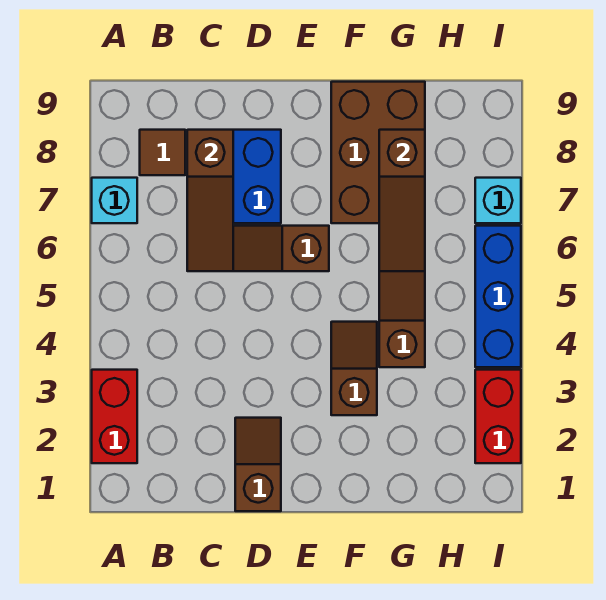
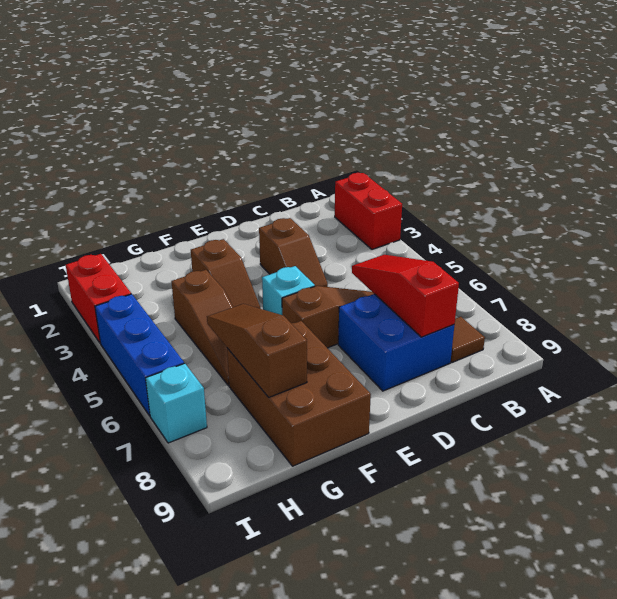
cyan 1x1 brick [92,178,137,223] -> cyan 1x1 brick moved to [262,266,315,315]
brown 1x3 slope [187,130,233,271] -> red 1x3 slope [352,255,459,337]
brown 1x2 slope [235,418,281,511] -> brown 1x2 slope moved to [259,218,328,287]

